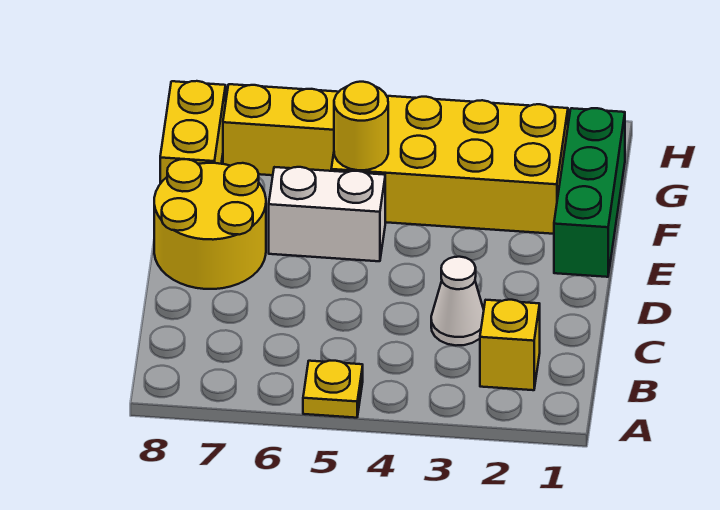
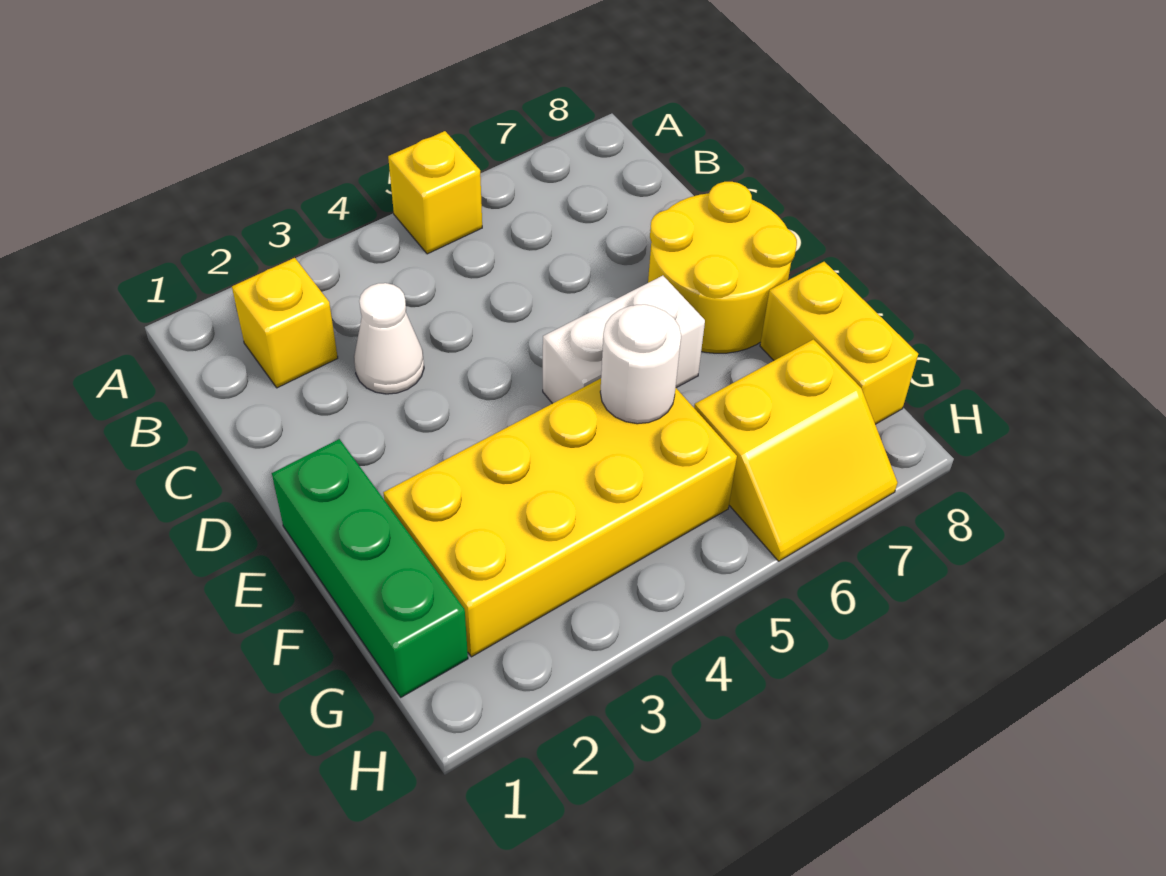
yellow 1x1 plate [303,361,363,418] -> yellow 1x1 brick [388,131,482,254]
yellow 1x1 round brick [334,82,388,170] -> white 1x1 round brick [600,304,681,424]

